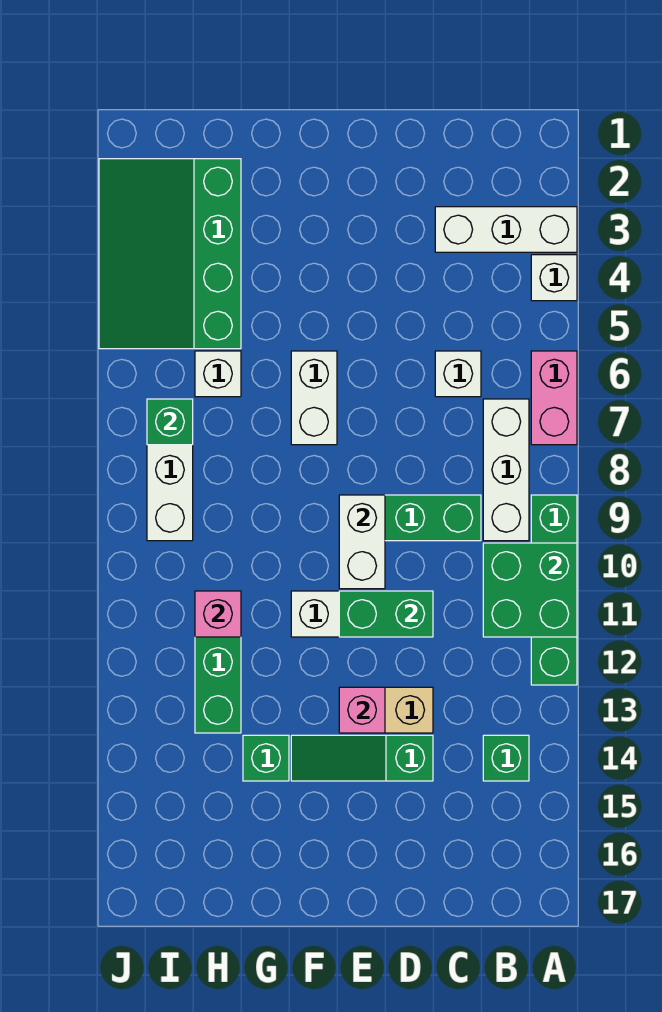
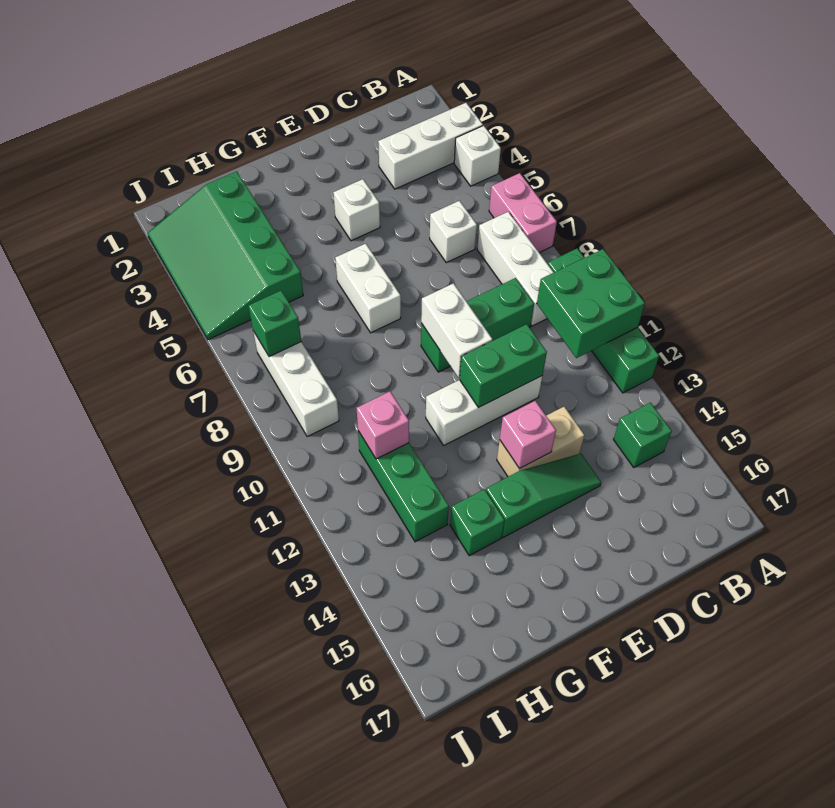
green 1x3 slope [291,735,433,781] -> green 1x3 slope turned to [486,454,601,538]
white 1x1 brick [195,351,241,397] -> white 1x1 brick moved to [333,179,380,241]

